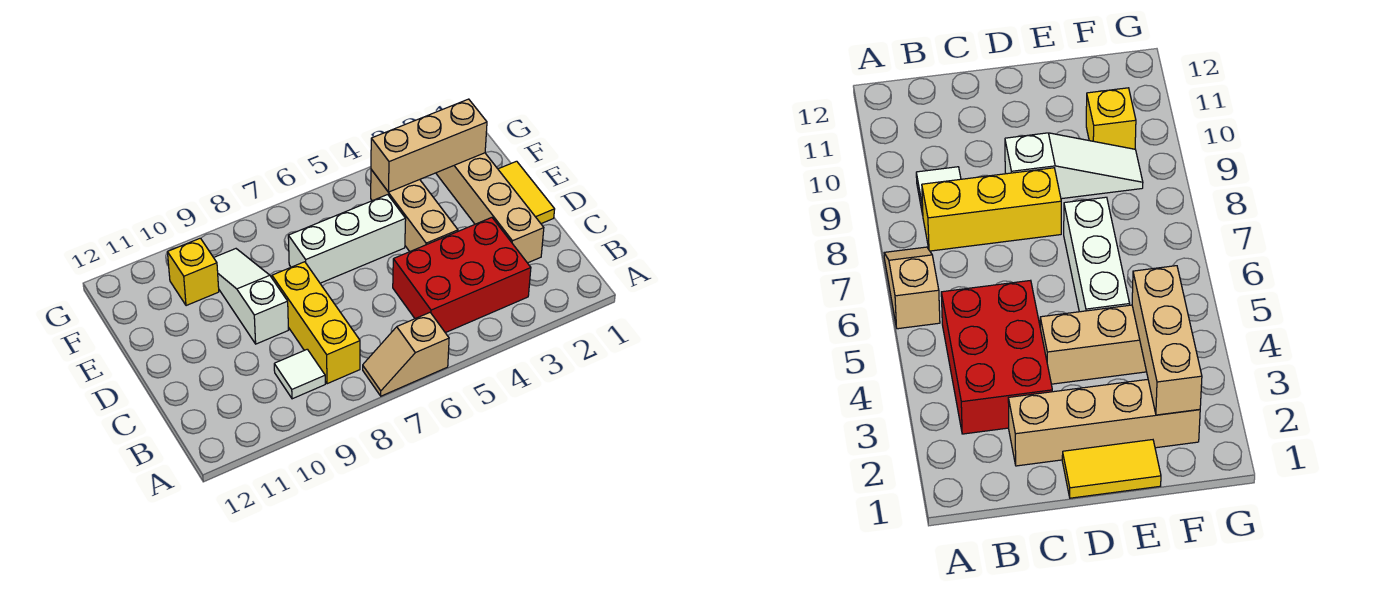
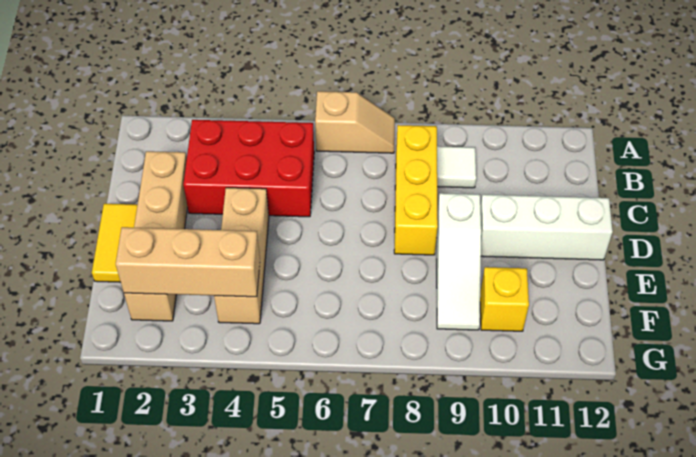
white 1x3 brick [288,195,406,283] -> white 1x3 brick moved to [481,195,613,260]

